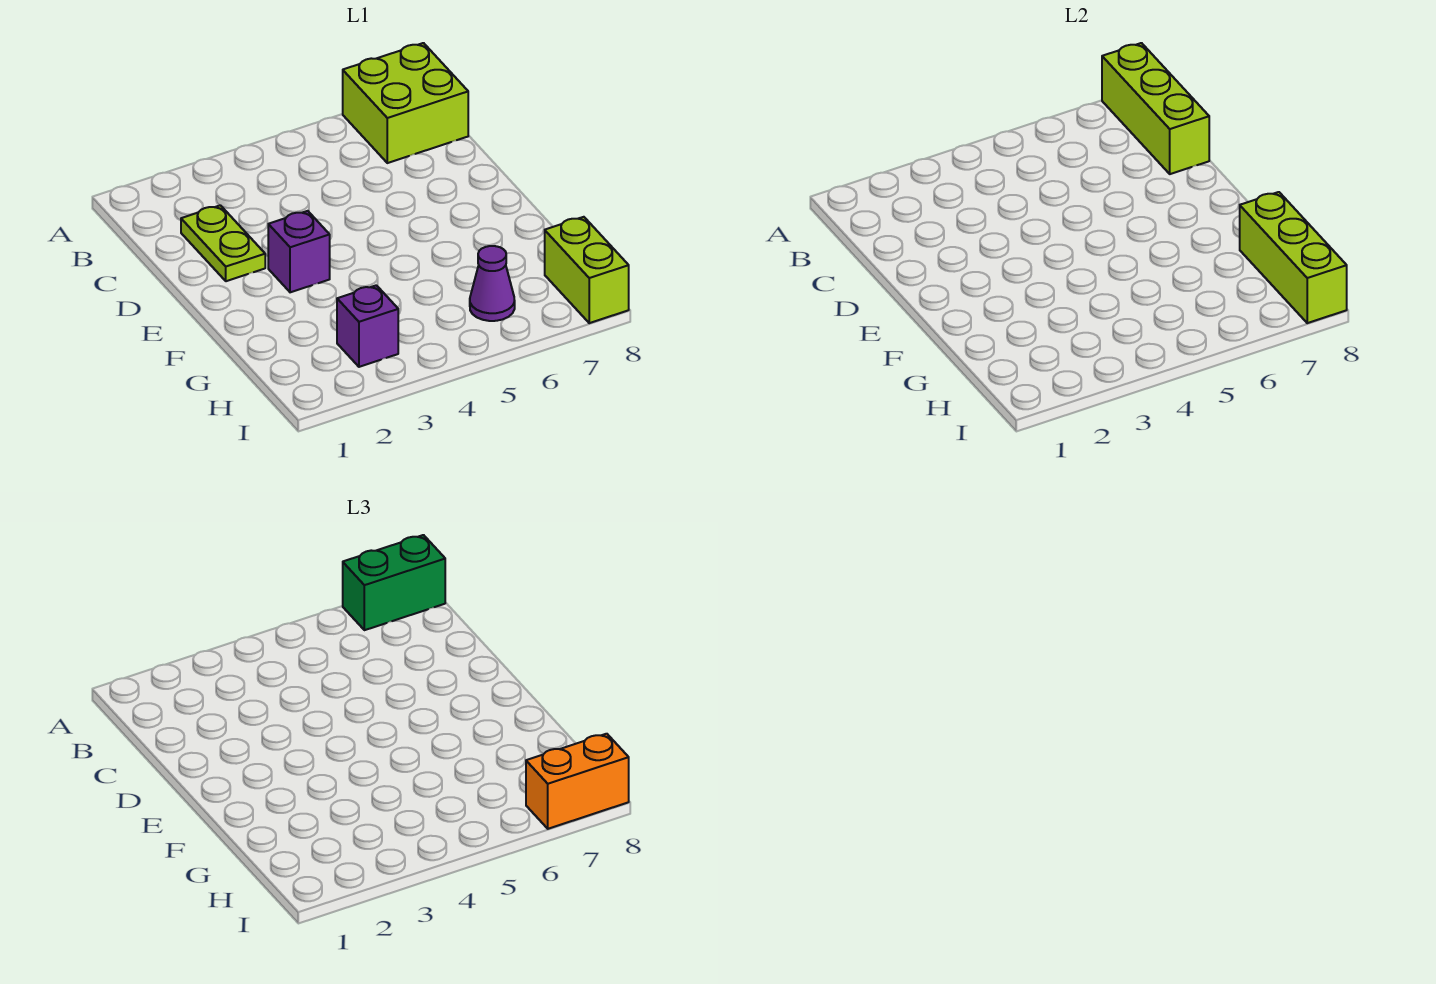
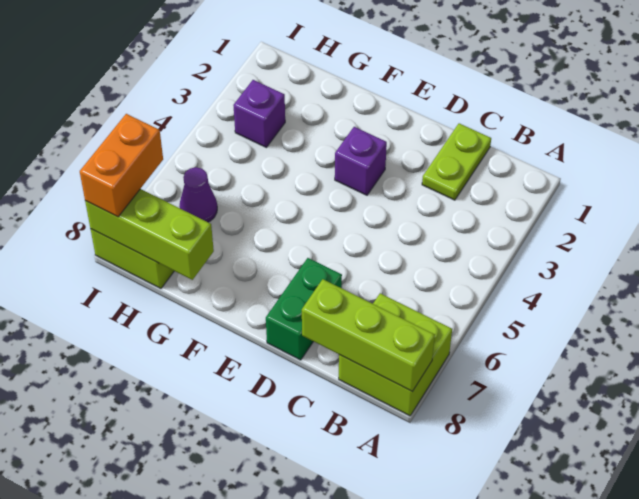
green 1x2 brick [343,535,445,630] -> green 1x2 brick moved to [266,258,342,360]
lime 1x2 plate [181,205,265,281] -> lime 1x2 plate turned to [422,123,491,200]

